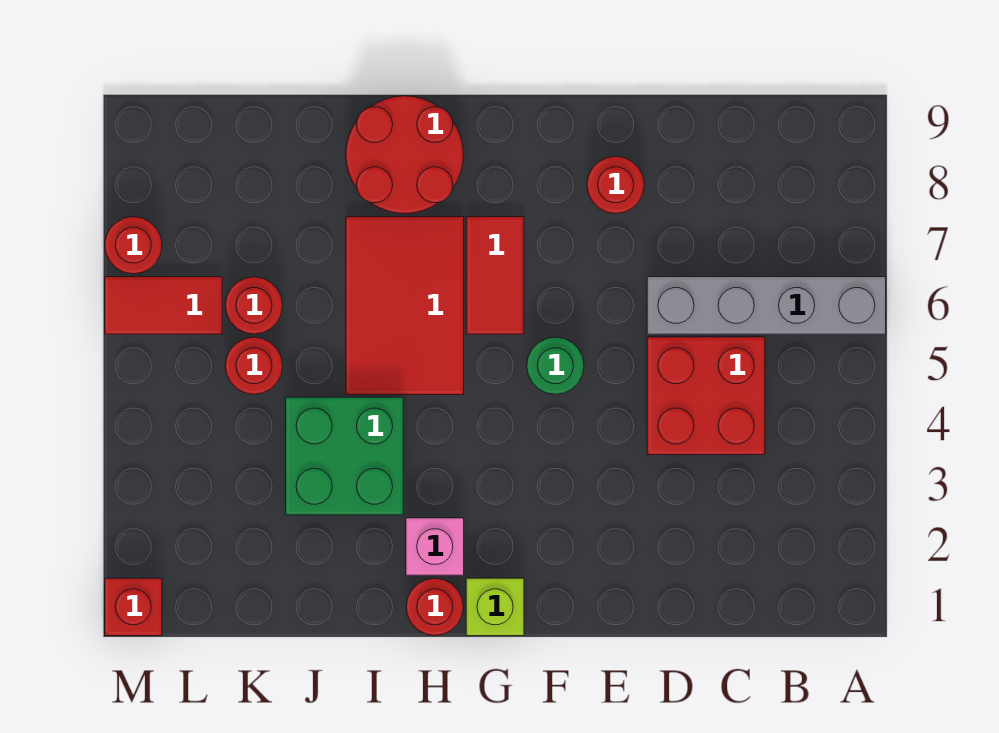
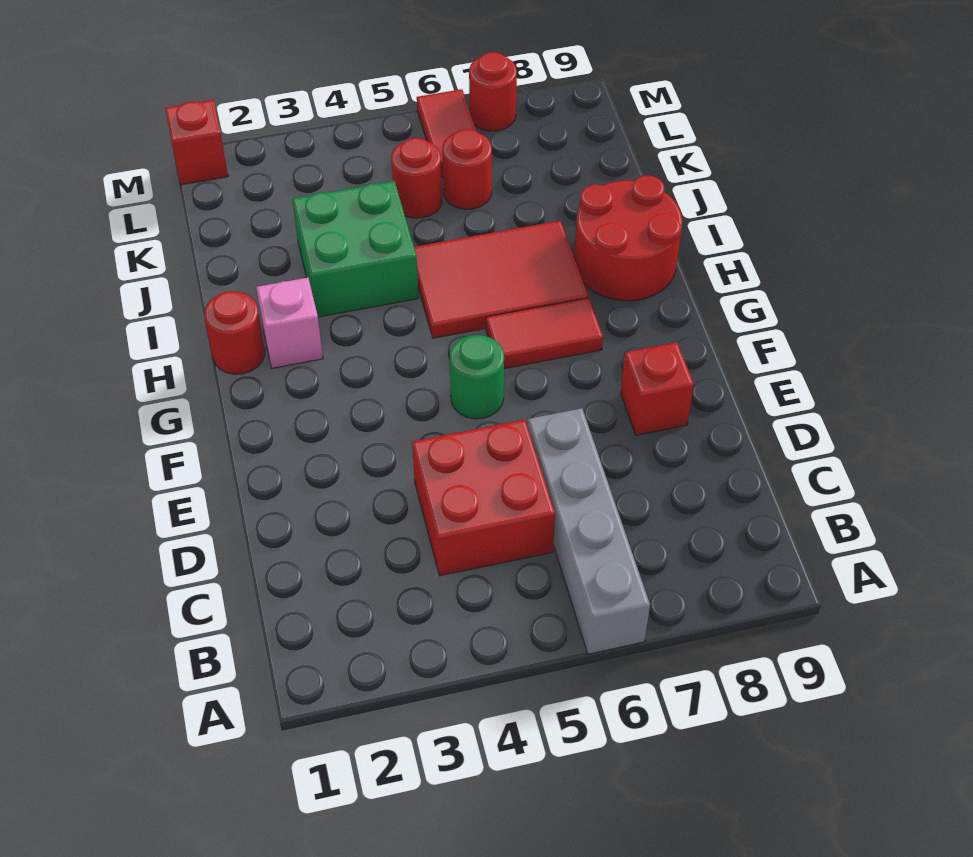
red 1x1 round brick [587,156,644,214] -> red 1x1 brick [621,342,694,435]
lime 1x1 brick [466,578,524,636] -> none

